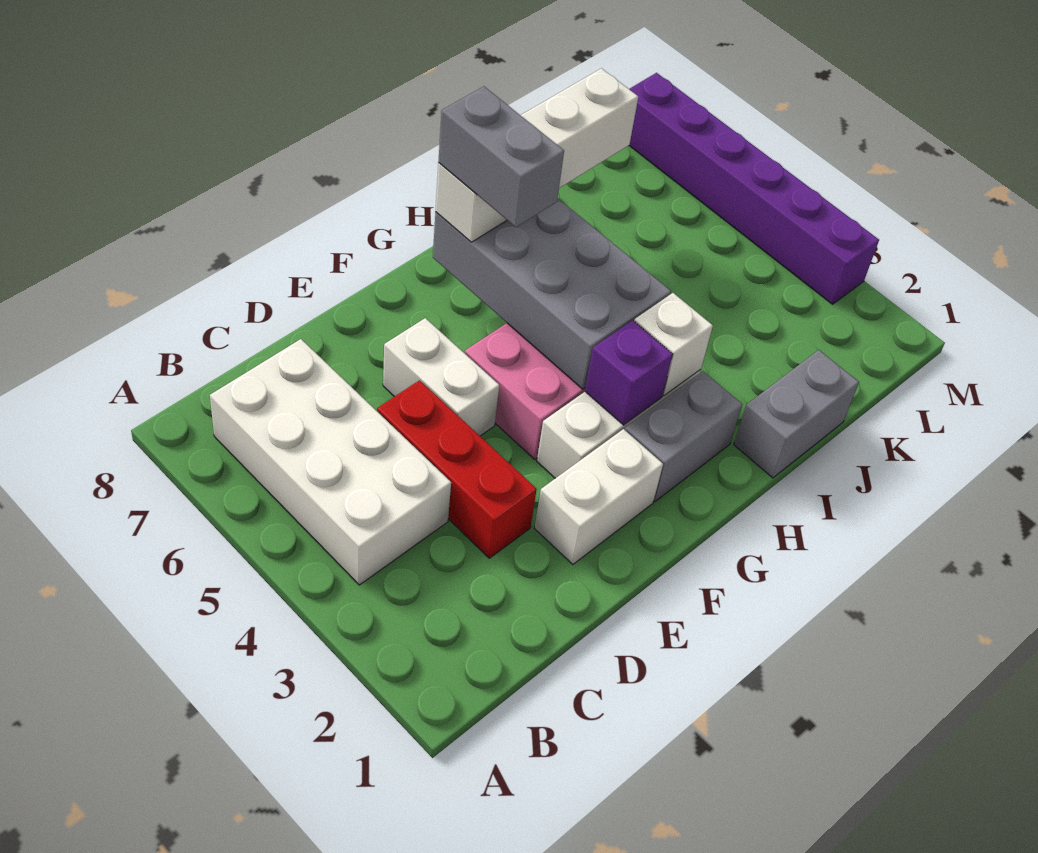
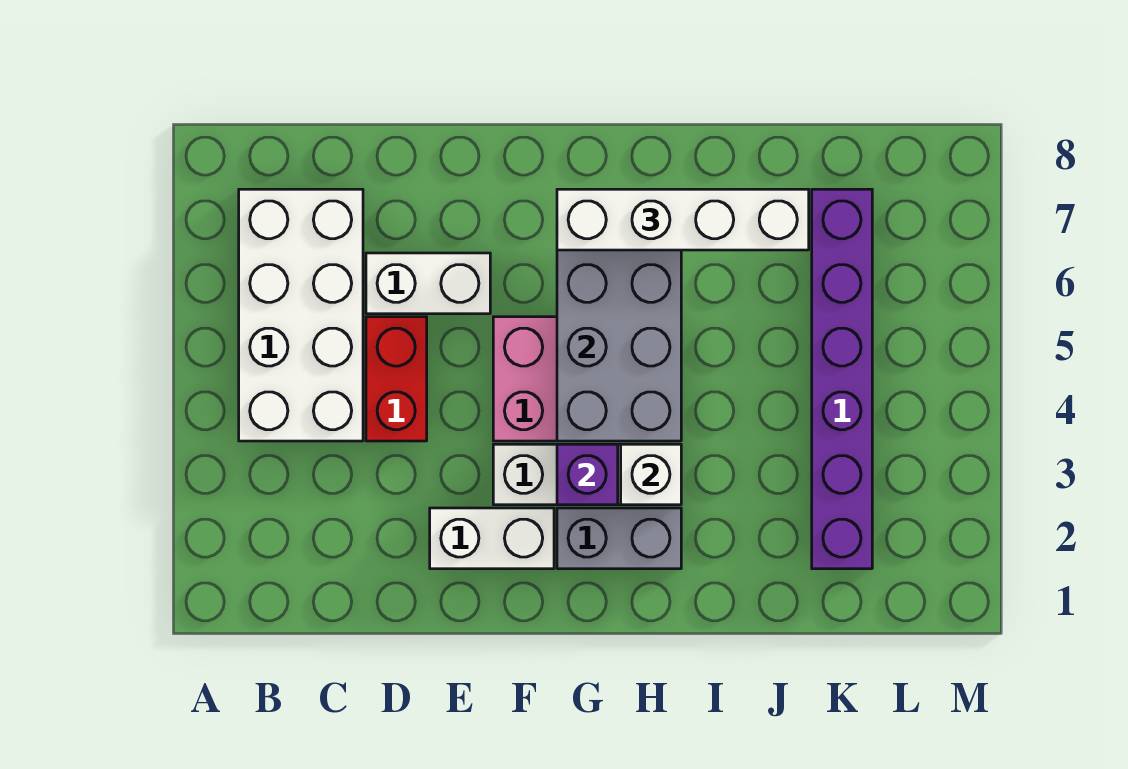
red 1x3 brick [377,380,537,558] -> red 1x2 brick [366,317,427,441]
white 1x2 brick [383,318,499,436] -> white 1x2 brick turned to [366,253,490,314]
grey 1x2 brick [438,87,564,227] -> none
grey 1x2 brick [734,350,859,478] -> none
purple 1x6 brick [629,73,879,304] -> purple 1x6 brick moved to [812,189,872,569]

